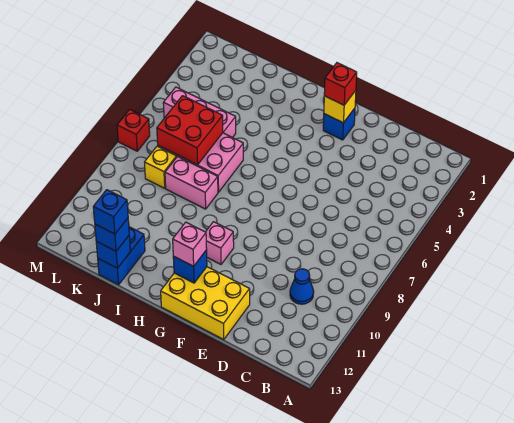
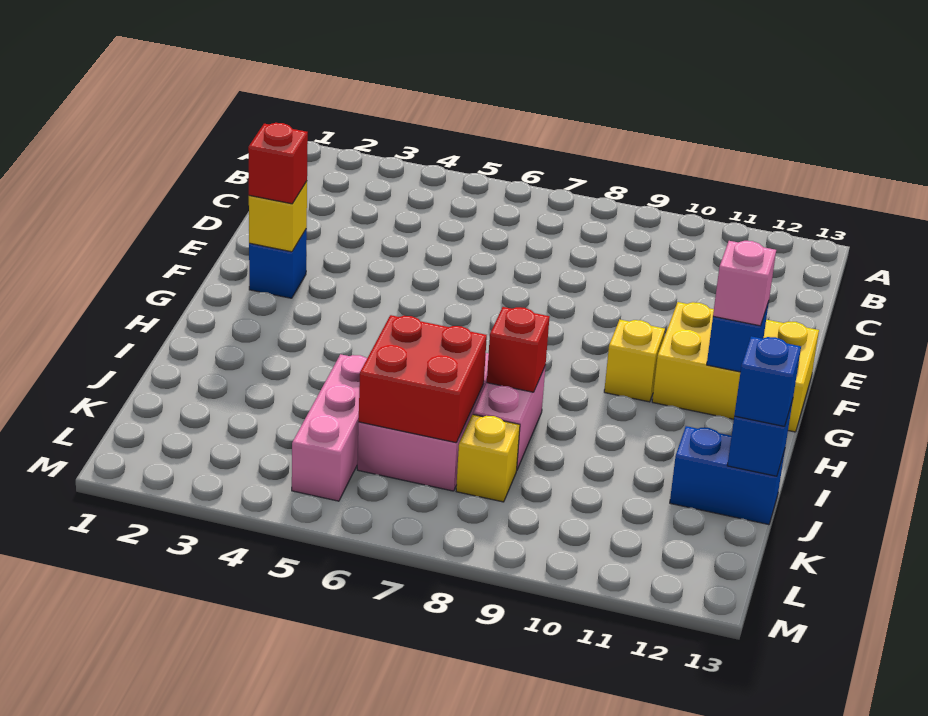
blue 1x1 cone [290,269,314,304] -> none
yellow 2x3 brick [161,267,250,340] -> yellow 2x3 brick turned to [652,302,819,432]
pink 1x1 brick [206,222,234,264] -> yellow 1x1 brick [604,320,665,402]
blue 1x1 brick [93,190,128,234] -> none
red 1x1 brick [117,110,150,151] -> red 1x1 brick moved to [487,307,550,392]

